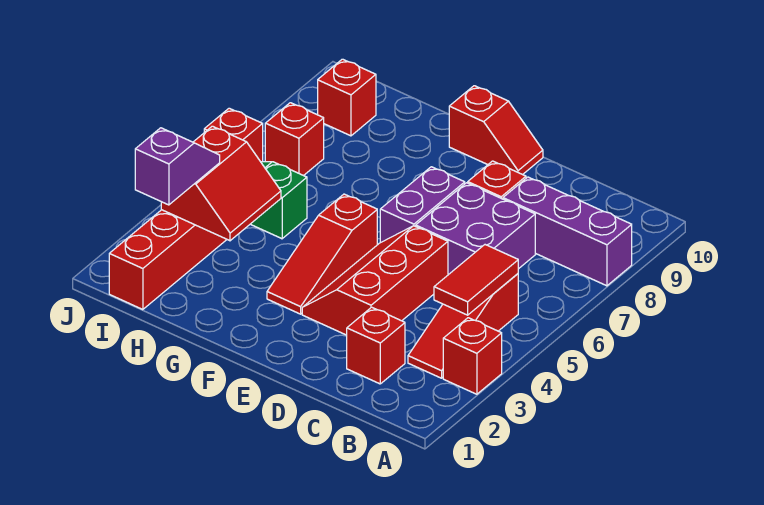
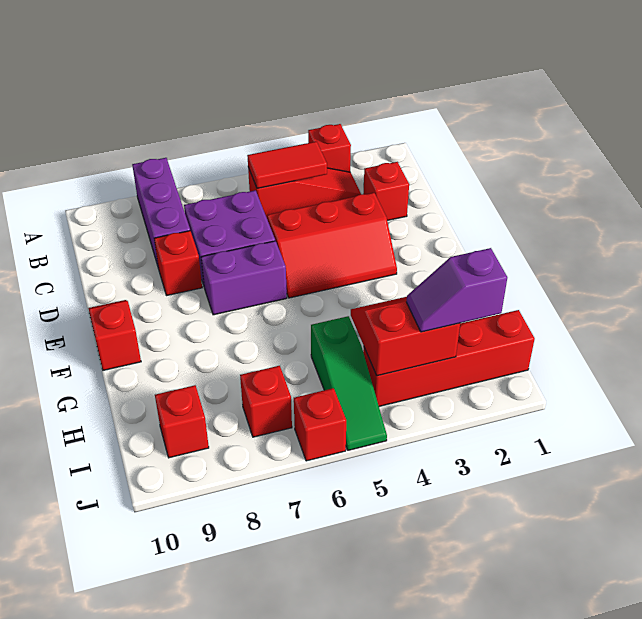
red 1x3 slope [267,194,377,314] -> none

